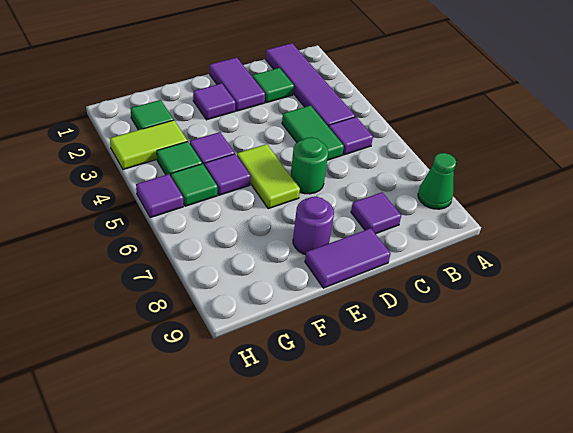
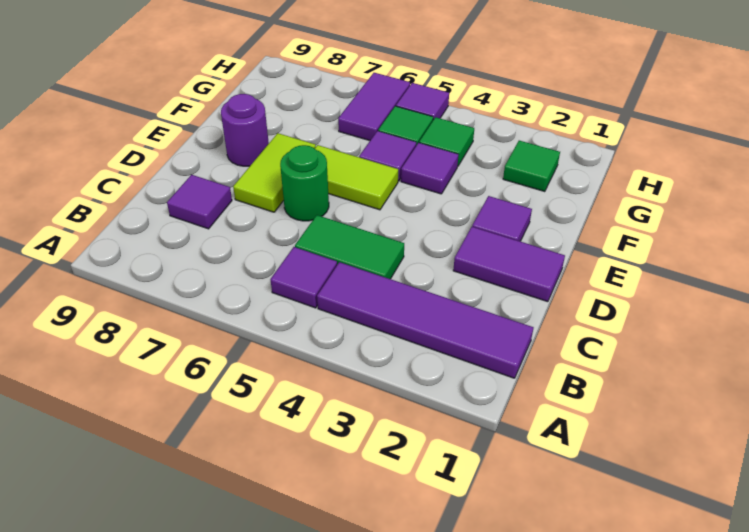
green 1x1 cone [418,153,456,209] -> none
green 1x1 tile [252,68,294,103] -> none
purple 1x2 tile [305,228,391,288] -> purple 1x2 tile moved to [338,73,410,141]
lime 1x2 tile [110,120,187,169] -> lime 1x2 tile moved to [233,133,316,212]

